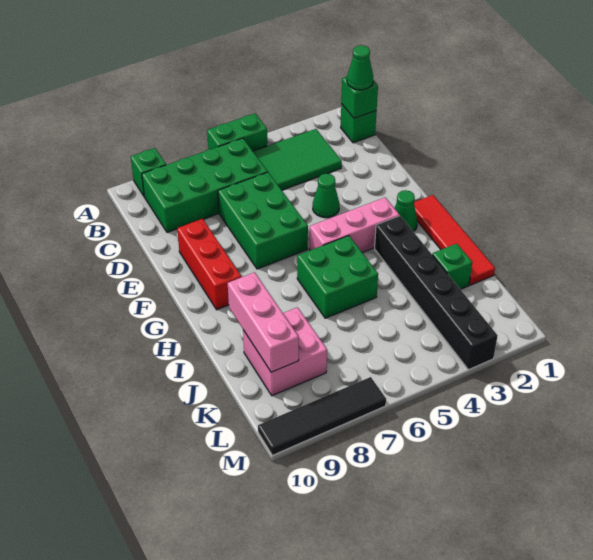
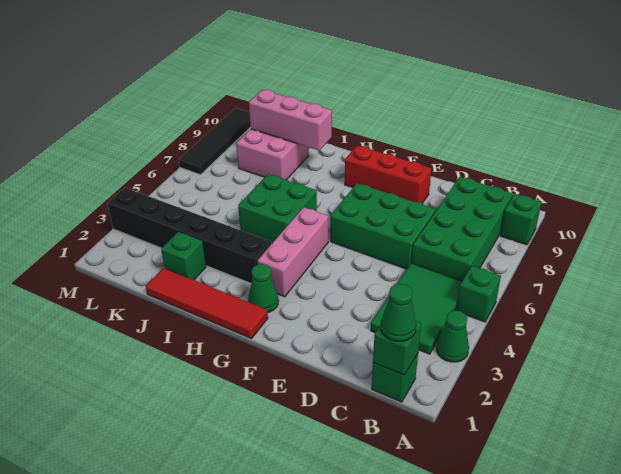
green 1x2 brick [207,113,267,151] -> green 1x1 brick [457,266,501,322]
green 1x1 cone [313,174,339,218] -> green 1x1 cone moved to [436,310,469,362]

